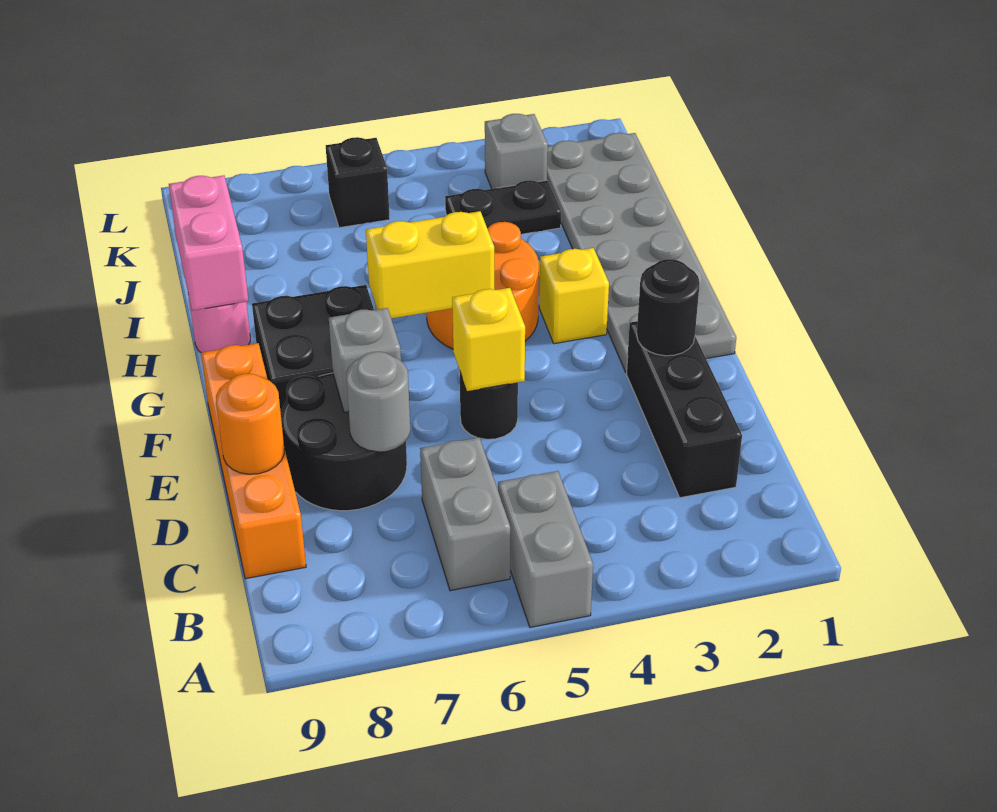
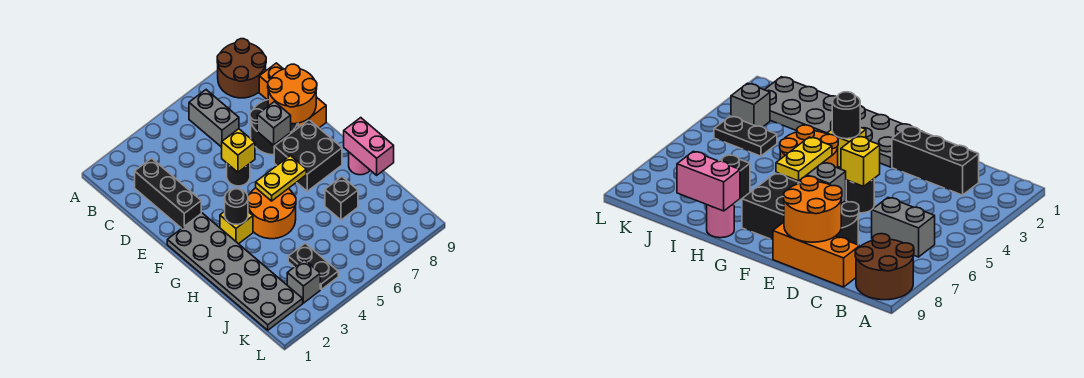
grey 1x2 brick [498,471,593,627] -> none
none -> brown 2x2 round brick [217,39,266,98]
orange 1x4 brick [201,343,306,579] -> orange 1x3 brick [259,63,326,128]
grey 1x1 round brick [346,352,410,452] -> none
orange 1x1 round brick [216,373,284,474] -> orange 2x2 round brick [268,64,317,124]
black 1x1 round brick [637,259,700,356] -> black 1x1 round brick moved to [225,189,248,225]
yellow 1x2 brick [366,211,494,318] -> yellow 1x2 plate [256,156,306,201]
black 1x2 plate [445,180,561,234] -> black 1x2 plate turned to [288,243,338,289]
black 1x1 brick [326,137,390,228] -> black 1x1 brick moved to [325,177,358,220]

